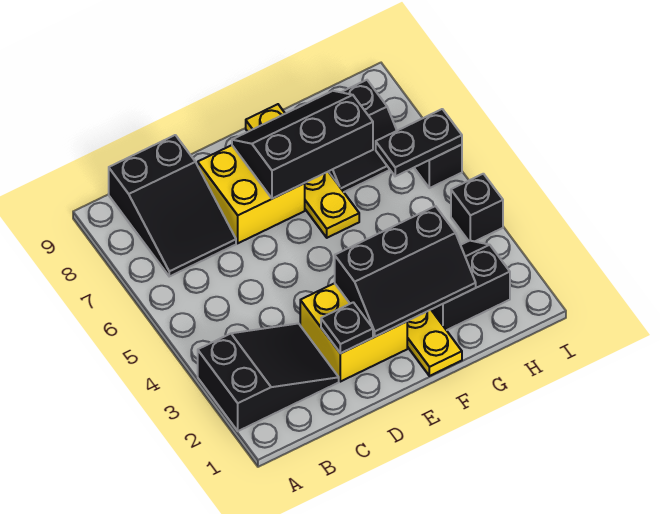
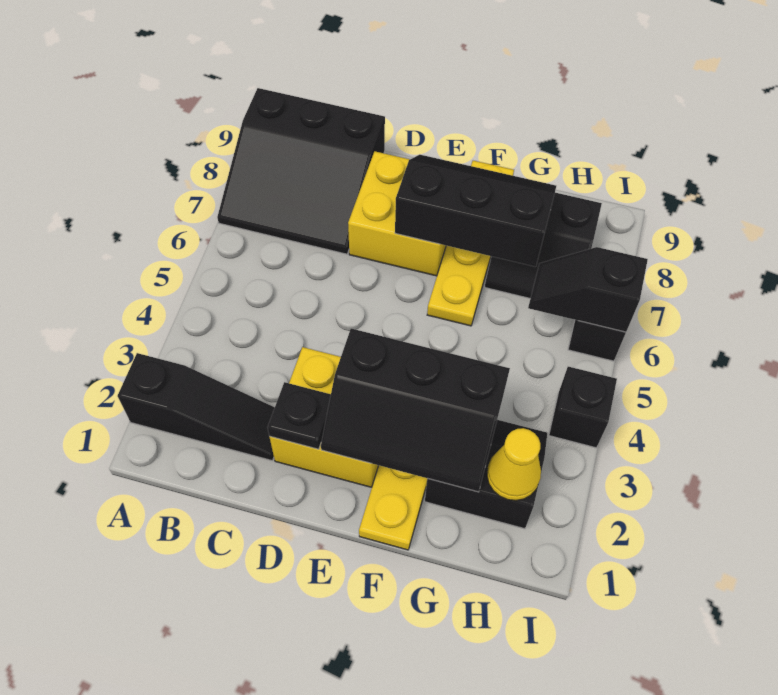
black 2x3 slope [198,323,339,431] -> black 1x3 slope [118,353,275,460]
black 2x3 slope [109,135,236,276] -> black 3x3 slope [217,88,385,254]
none -> yellow 1x1 cone [487,428,541,501]
black 1x2 plate [376,109,462,176] -> black 1x2 slope [528,247,648,332]

